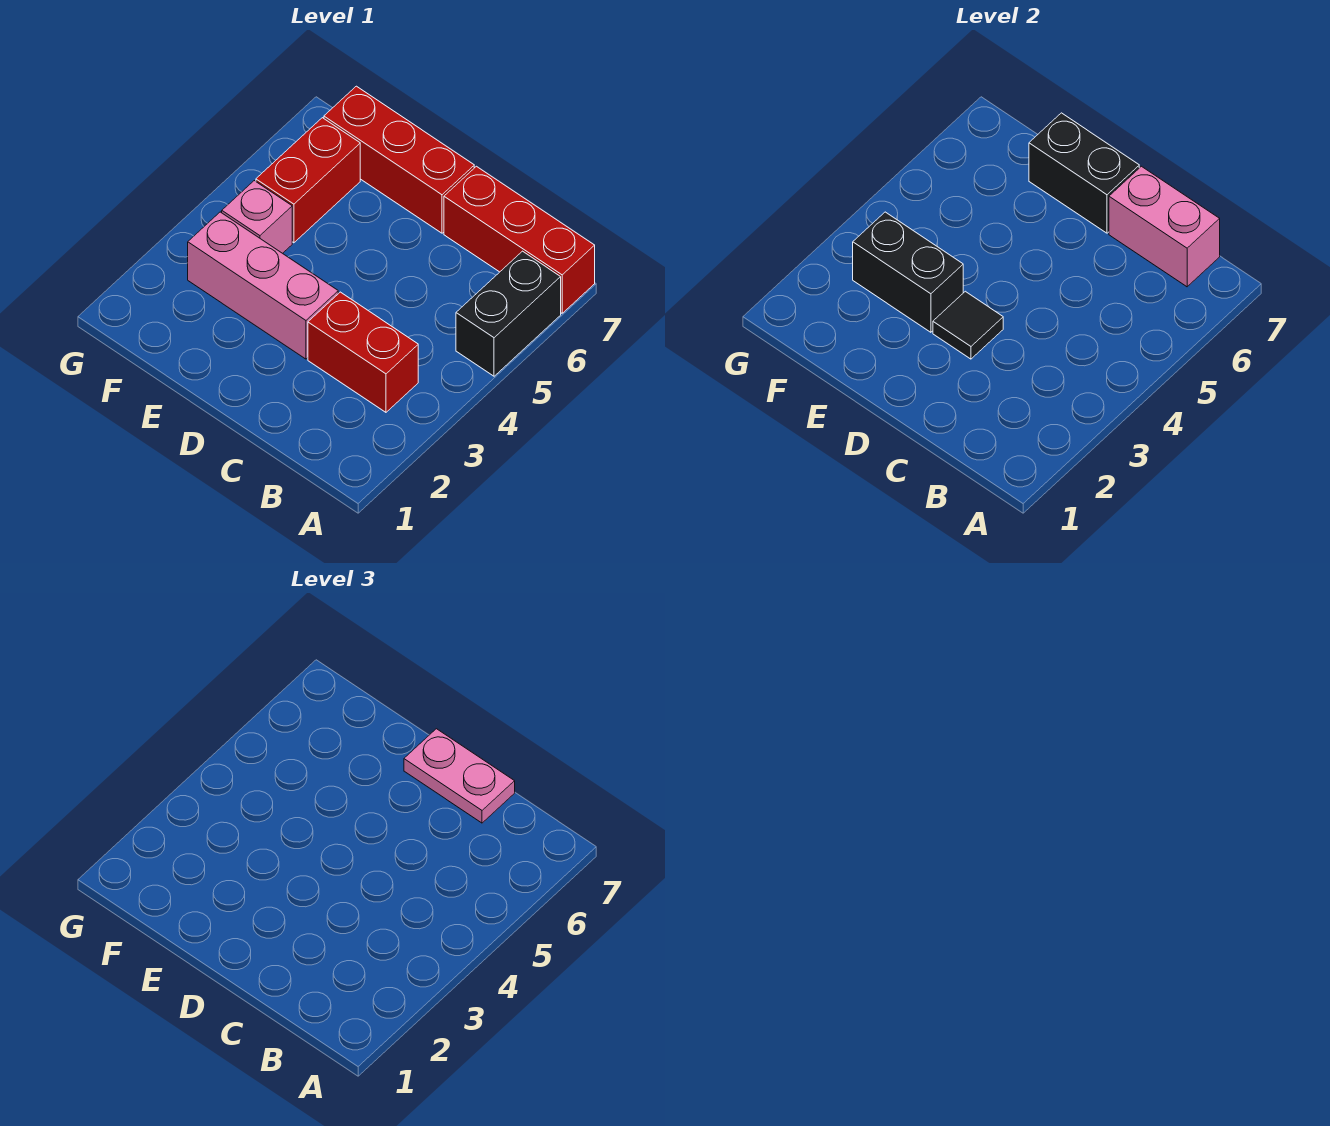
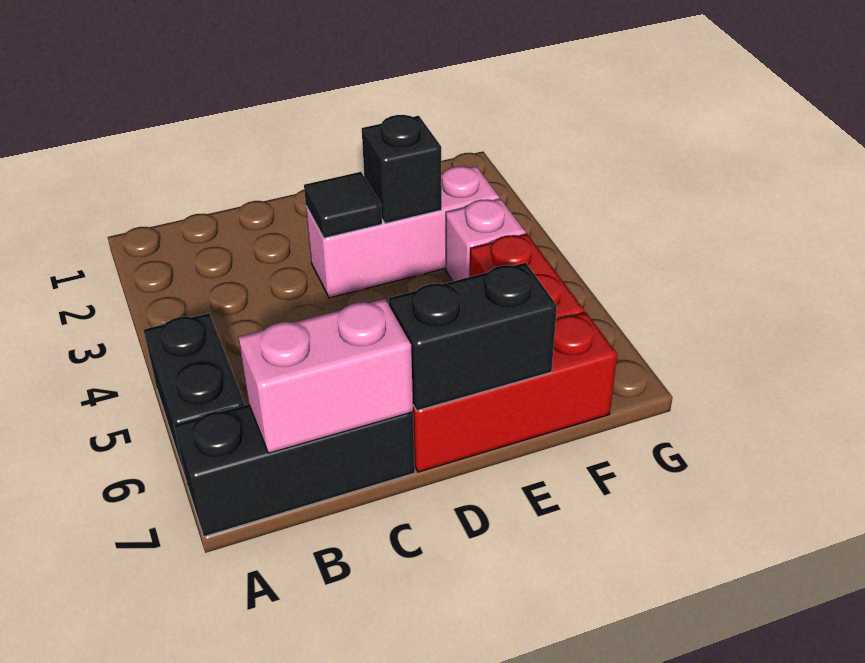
red 1x3 brick [444,166,595,313] -> black 1x3 brick [174,404,415,537]
red 1x2 brick [308,292,418,412] -> none
pink 1x2 plate [404,729,515,823] -> none
black 1x2 brick [853,212,963,332] -> black 1x1 brick [362,115,442,224]

